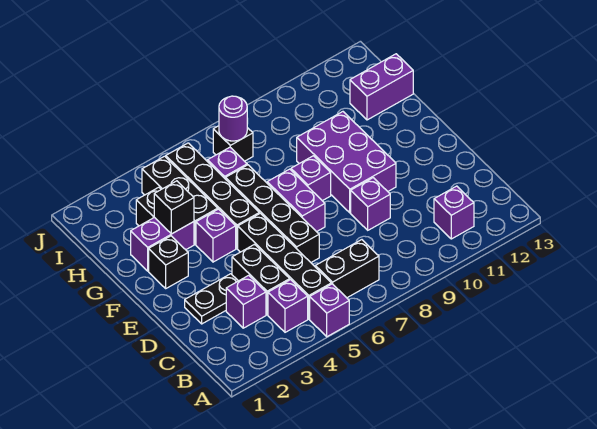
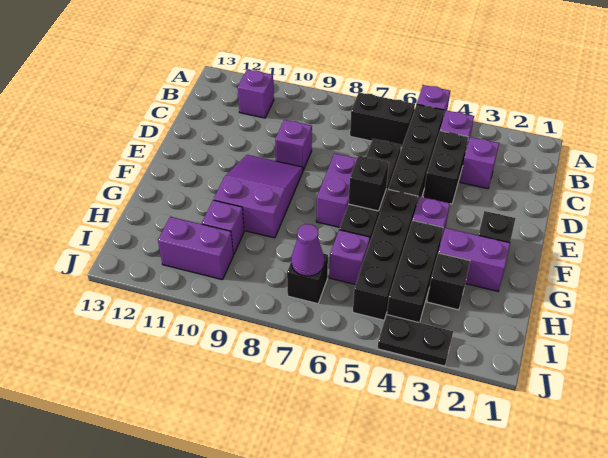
black 1x2 plate [185,274,238,324] -> black 1x2 plate moved to [378,315,453,366]
purple 2x3 brick [297,112,396,213] -> purple 2x3 slope [214,155,303,238]
purple 1x1 brick [291,156,331,201] -> purple 1x1 brick moved to [202,200,244,255]
black 1x1 brick [154,181,194,234] -> black 1x1 brick moved to [348,155,389,211]
purple 1x2 brick [350,54,413,120] -> purple 1x2 brick moved to [158,217,233,280]
purple 1x1 round brick [219,96,247,141] -> purple 1x1 cone [291,224,324,276]

